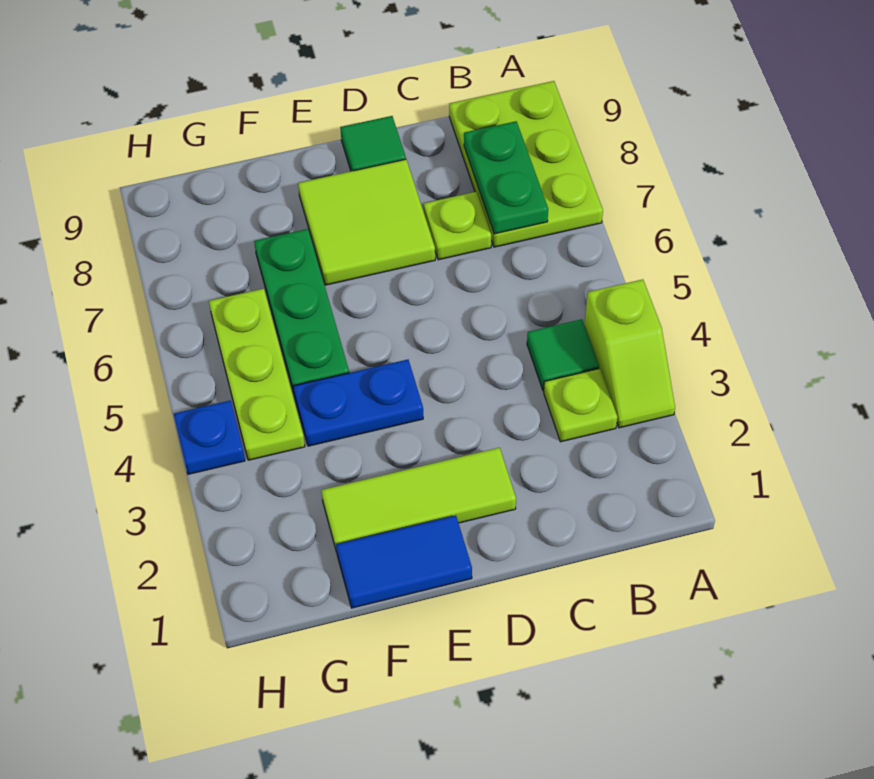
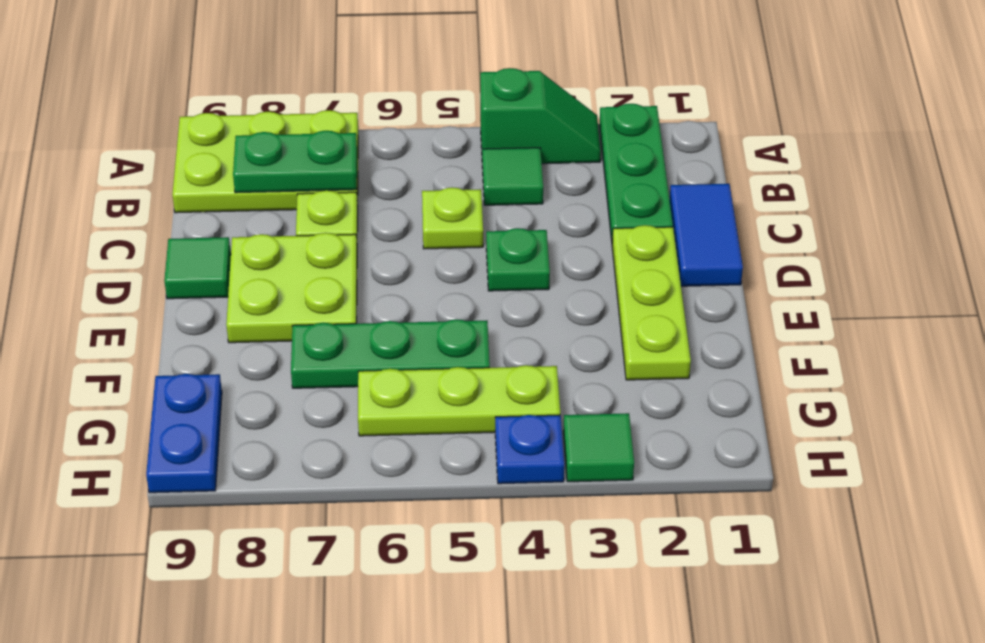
none -> green 1x3 plate [599,104,673,241]
lime 1x2 slope [584,279,675,428] -> green 1x2 slope [480,68,601,164]
lime 1x1 plate [544,369,617,442] -> lime 1x1 plate moved to [422,187,483,249]
lime 1x3 tile [321,448,516,552] -> lime 1x3 plate [612,225,691,380]
none -> green 1x1 plate [486,228,550,291]
lime 2x2 tile [298,159,435,285] -> lime 2x2 plate [226,233,357,343]
blue 1x2 tile [336,515,472,608] -> blue 1x2 tile moved to [670,184,743,286]
blue 1x2 plate [293,360,423,446] -> blue 1x2 plate moved to [146,374,222,493]
none -> green 1x1 tile [563,413,634,482]

